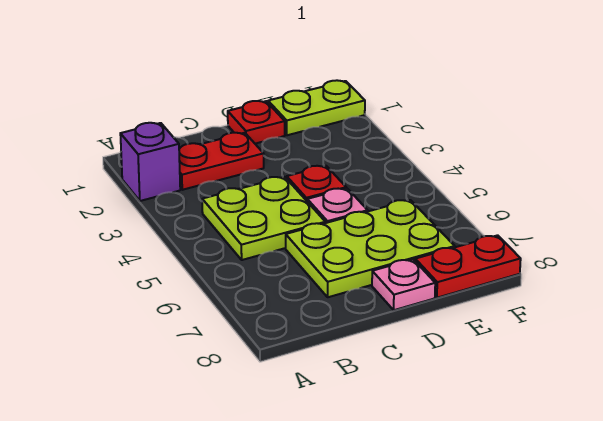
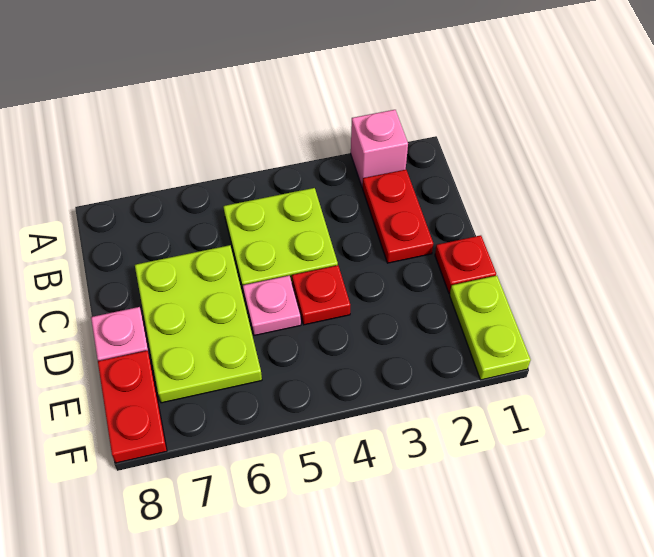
purple 1x1 brick [120,123,180,201] -> pink 1x1 brick [351,110,408,187]

